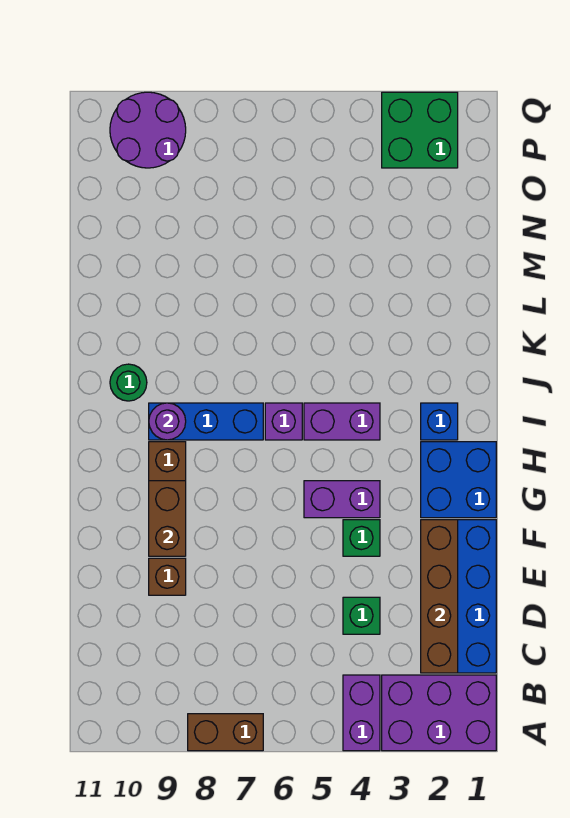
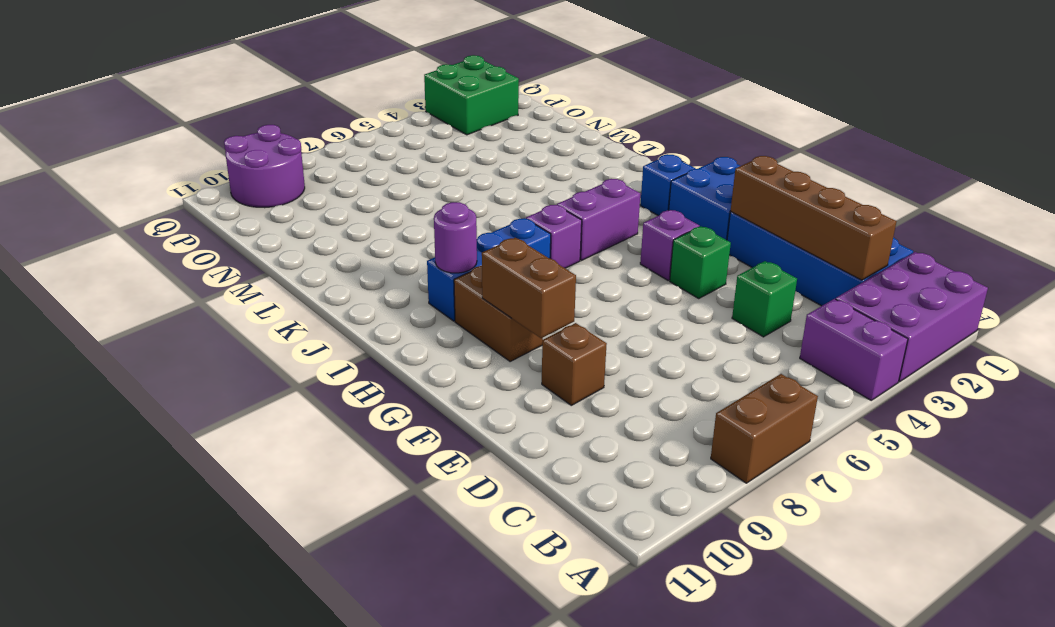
purple 1x2 brick [304,481,380,518] -> purple 1x1 brick [640,210,699,280]
green 1x1 round brick [110,364,147,401] -> none

